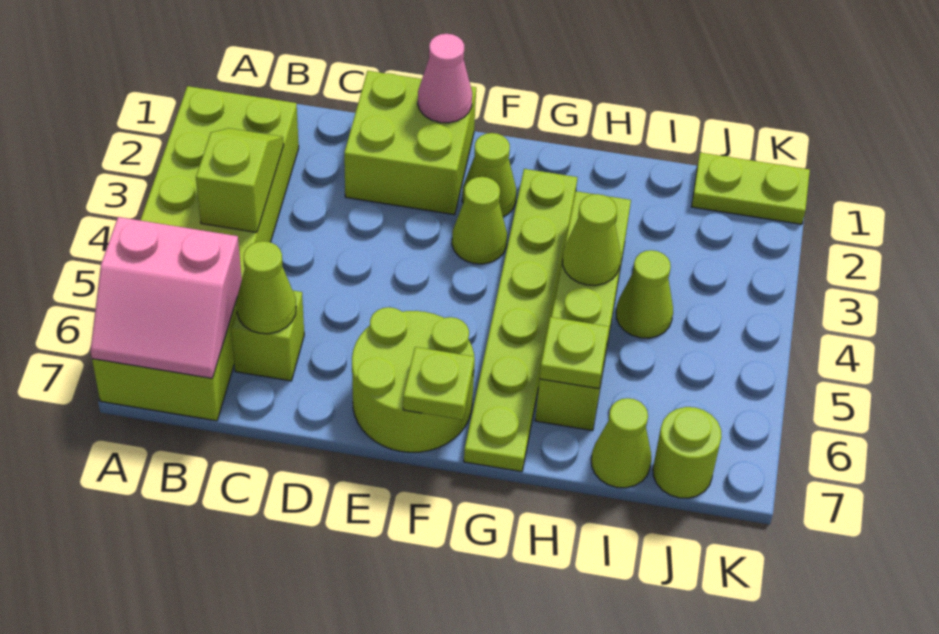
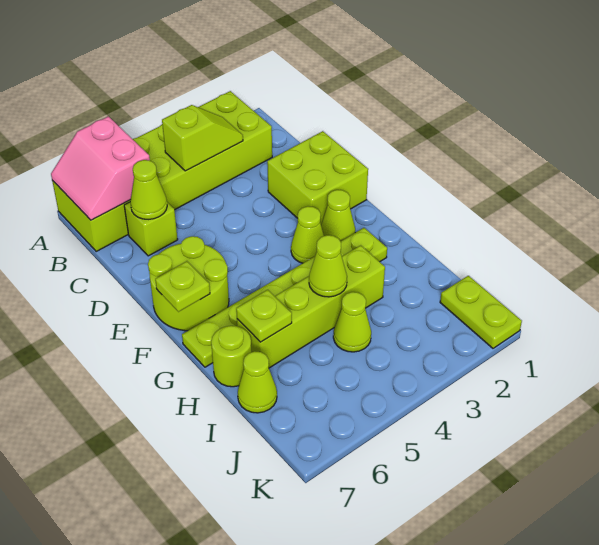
pink 1x1 cone [418,34,472,123] -> none
lime 1x1 round brick [653,407,722,498] -> lime 1x1 round brick moved to [211,326,251,387]

